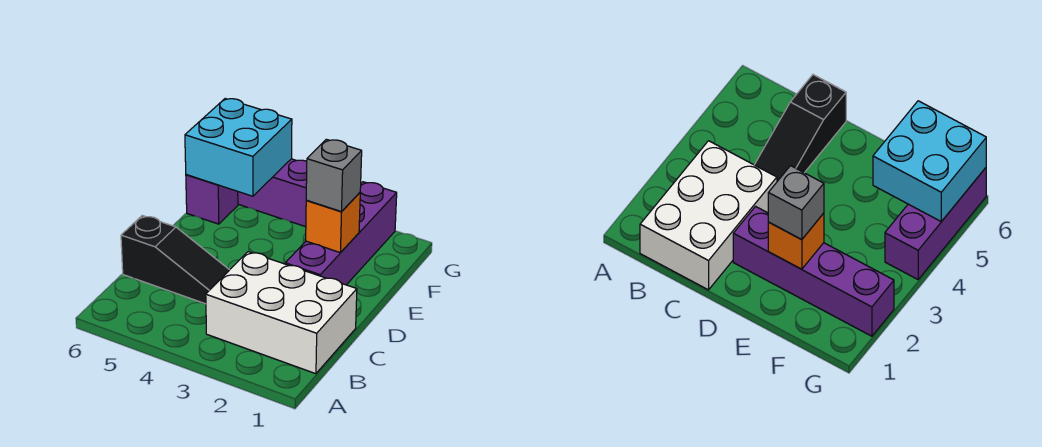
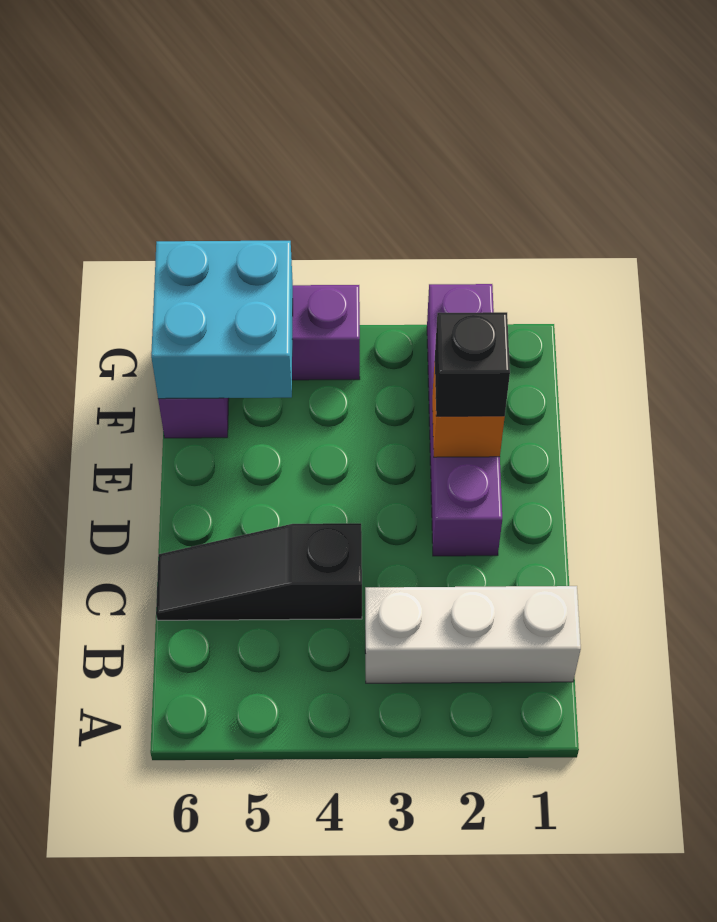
white 2x3 brick [206,252,357,374] -> white 1x3 brick [365,586,581,683]
black 1x3 slope [121,216,229,304] -> black 1x3 slope turned to [156,523,362,620]
grey 1x1 brick [306,139,362,212] -> black 1x1 brick [435,312,510,416]

